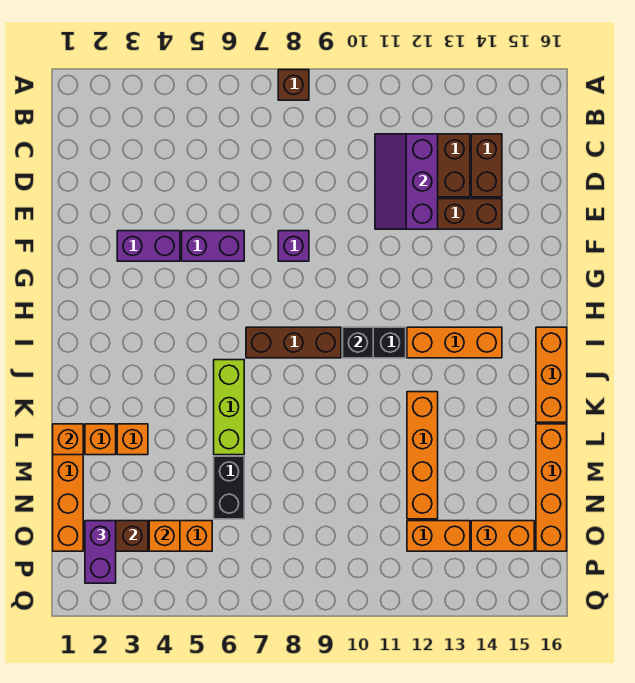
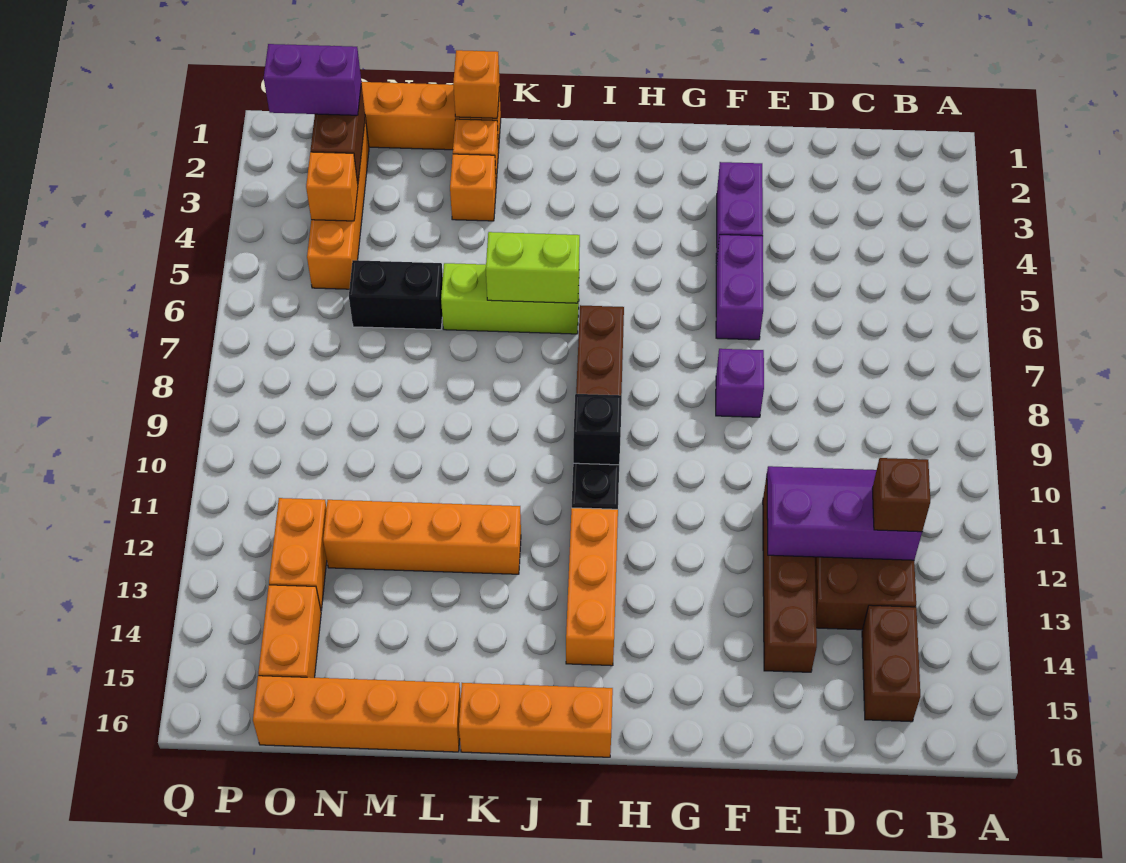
brown 1x1 brick [278,70,309,100] -> brown 1x1 brick moved to [872,458,930,532]
brown 1x2 brick [471,134,502,197] -> brown 1x2 brick turned to [862,605,920,722]
none -> lime 1x2 brick [486,232,580,303]

